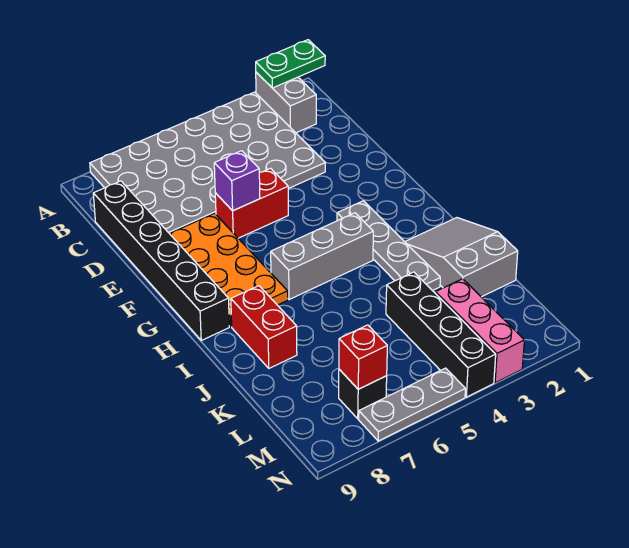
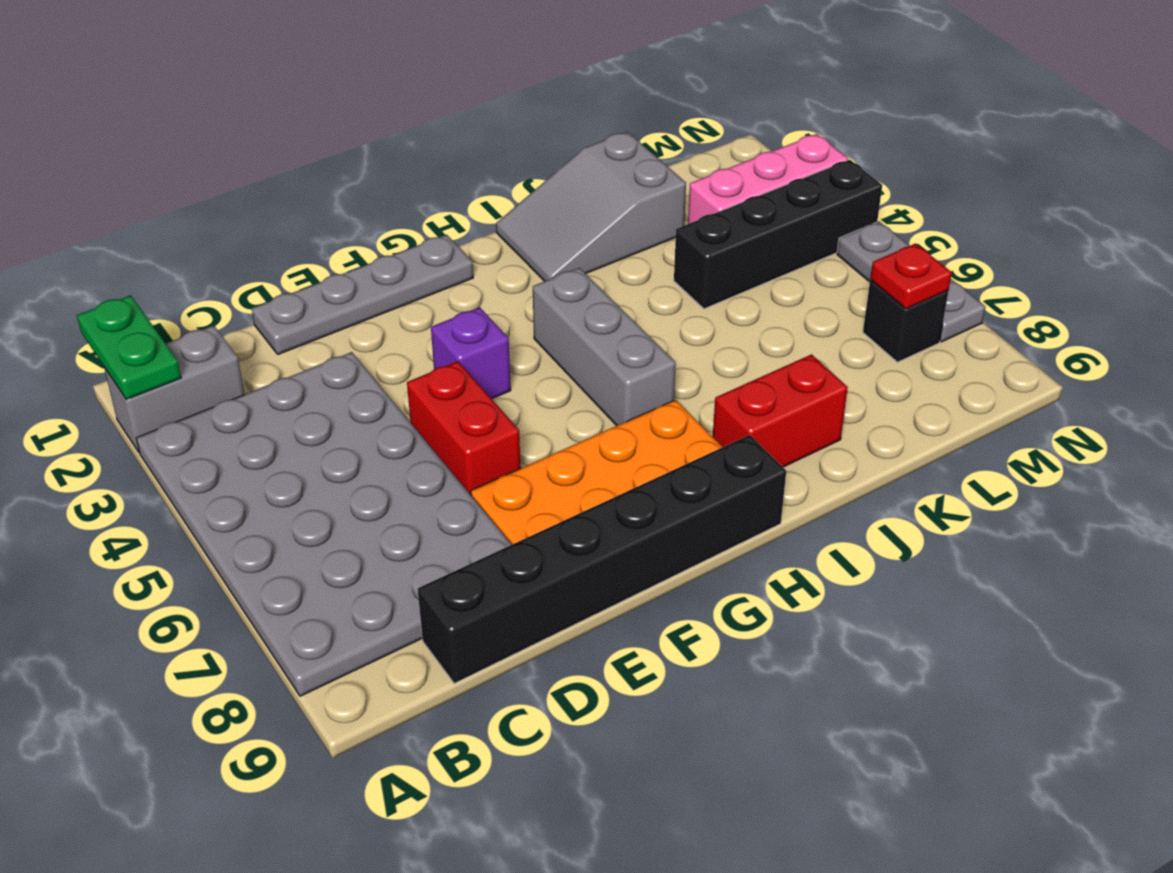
purple 1x1 brick [214,151,260,211] -> purple 1x1 brick moved to [431,307,511,399]
grey 1x4 plate [337,201,440,291] -> grey 1x4 plate moved to [252,235,473,354]
red 1x1 brick [339,325,387,389] -> red 1x1 plate [870,243,952,309]

